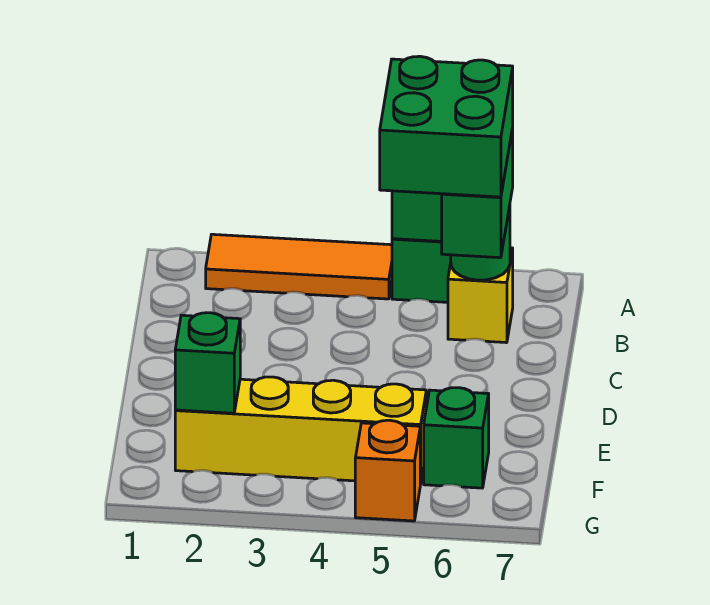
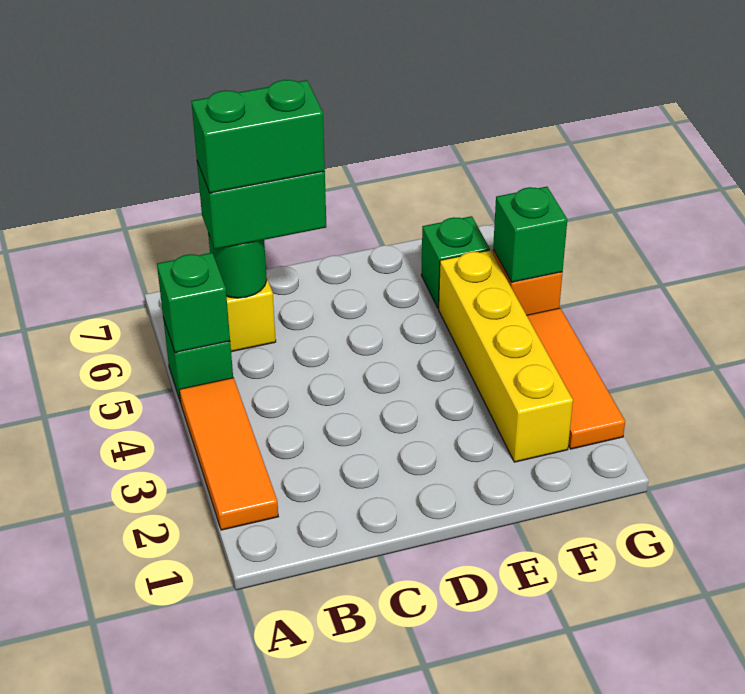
green 2x2 brick [380,56,513,197] -> green 1x2 brick [191,80,325,193]
green 1x1 brick [175,313,240,413] -> green 1x1 brick moved to [493,187,567,282]
none -> orange 1x3 tile [527,308,625,449]

